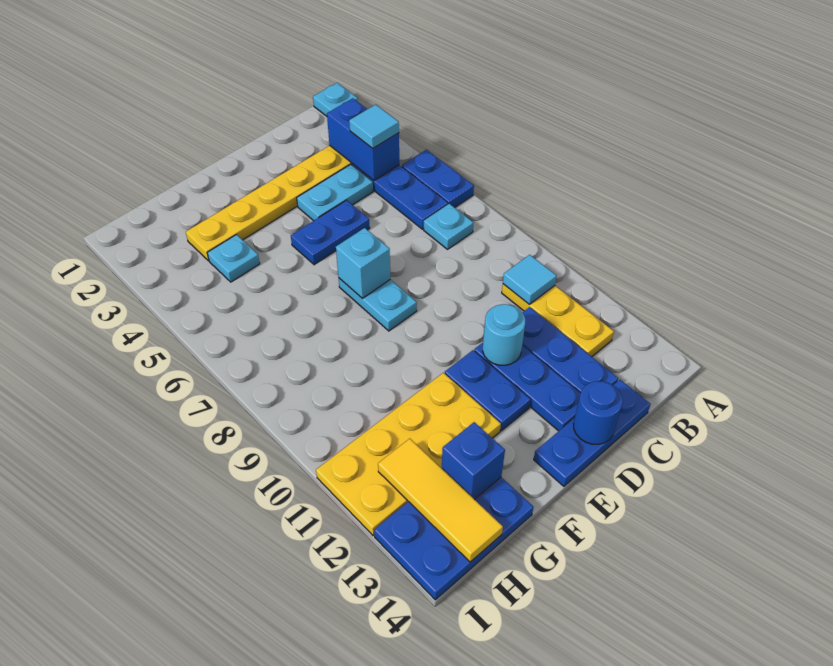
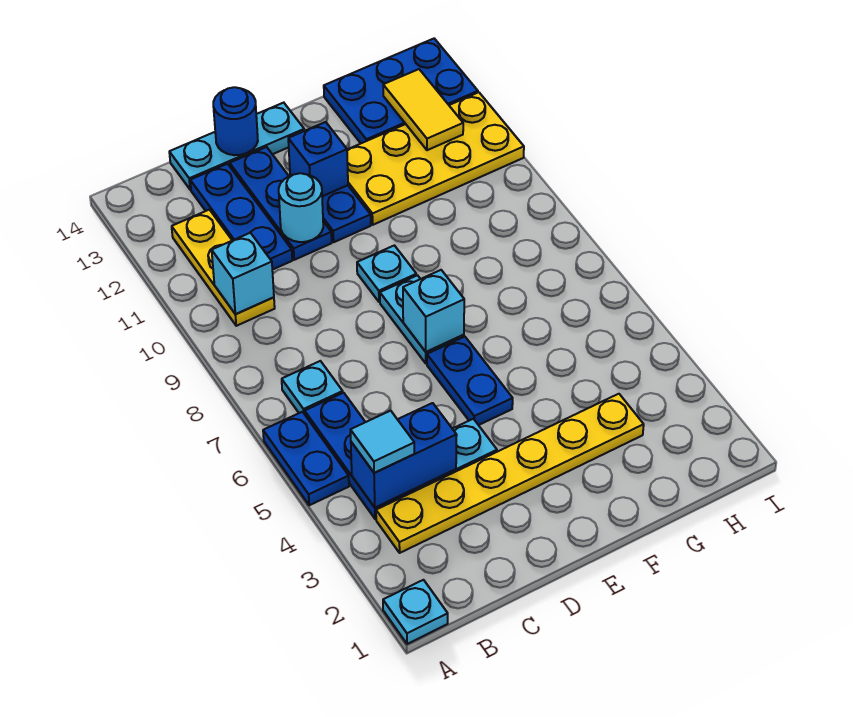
blue 1x2 brick [327,98,399,180] -> blue 1x2 brick turned to [351,403,457,508]
cyan 1x1 tile [503,255,557,304] -> cyan 1x1 brick [212,233,274,314]
blue 1x3 plate [534,380,651,486] -> cyan 1x3 plate [169,103,304,190]
blue 1x2 plate [291,200,370,265] -> blue 1x2 plate turned to [427,337,513,425]
cyan 1x1 plate [207,235,260,282] -> cyan 1x1 plate moved to [357,245,416,302]
blue 1x1 brick [442,422,505,500] -> blue 1x1 brick moved to [288,122,348,196]
yellow 1x3 tile [378,439,503,562] -> yellow 1x2 tile [383,69,463,150]

